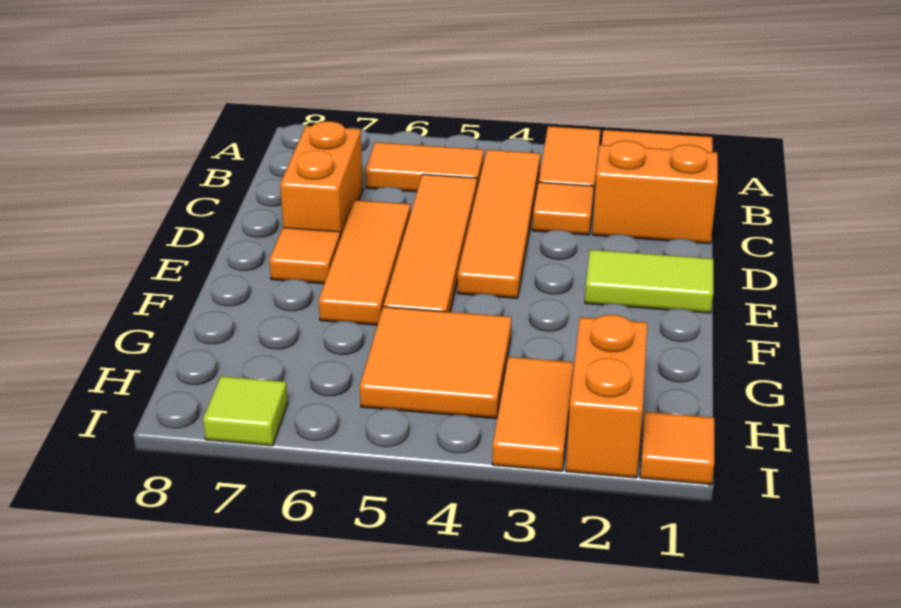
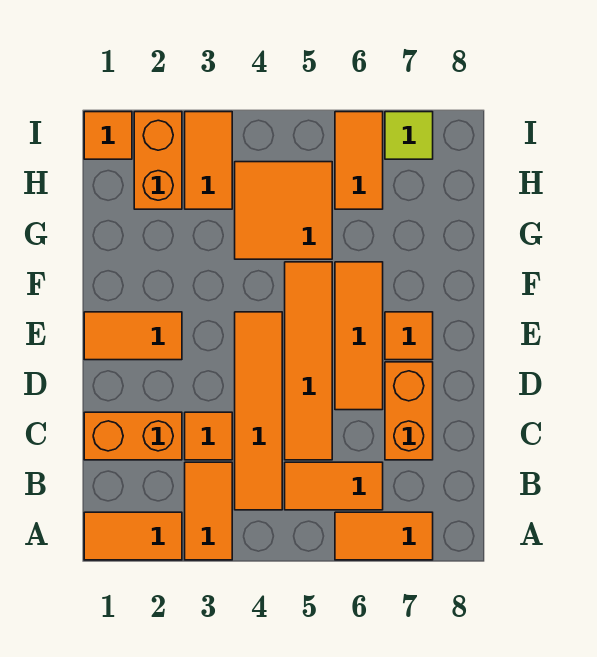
none -> orange 1x2 tile [335,512,433,560]
lime 1x2 tile [585,250,713,313] -> orange 1x2 tile [84,312,182,360]
none -> orange 1x2 tile [335,112,383,209]

